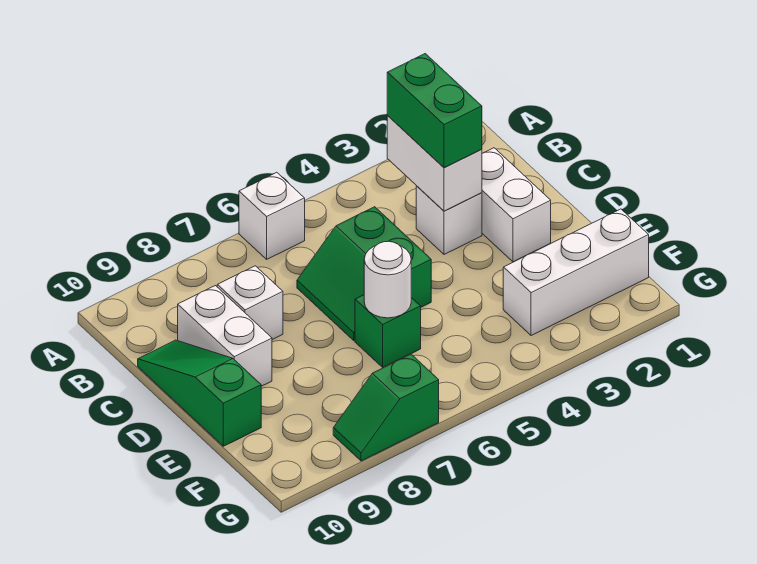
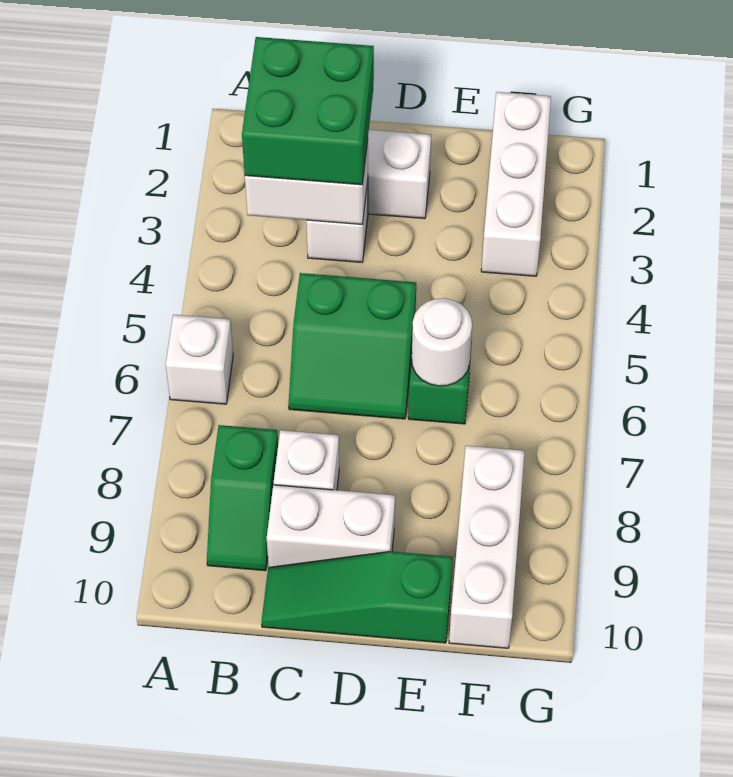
green 1x2 brick [387,54,482,168] -> green 2x2 brick [242,37,374,185]
none -> white 1x3 brick [449,446,525,648]
green 1x2 slope [333,354,439,461] -> green 1x2 slope moved to [207,425,278,571]

